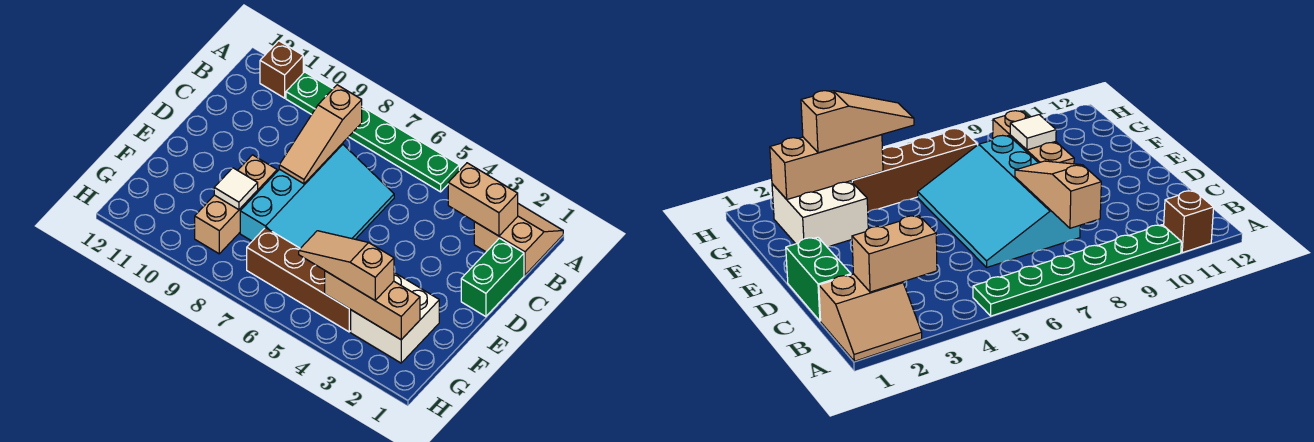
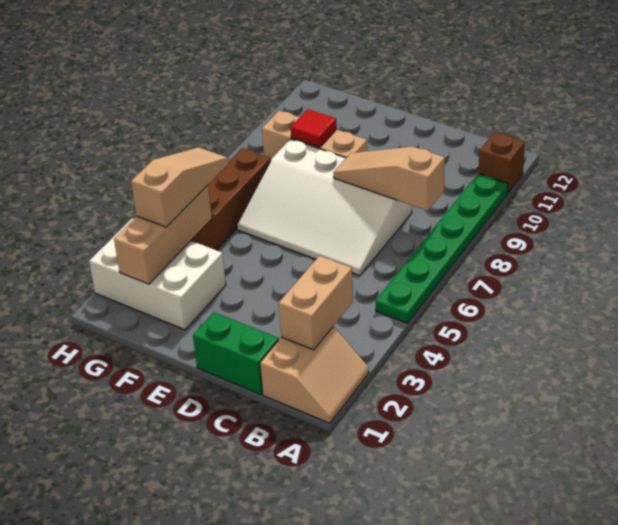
cyan 3x4 slope [240,144,394,248] -> white 3x4 slope [237,139,412,276]
white 2x2 brick [351,273,439,363] -> white 2x3 brick [89,218,226,330]
white 1x1 tile [214,168,258,210] -> red 1x1 tile [291,109,337,147]

